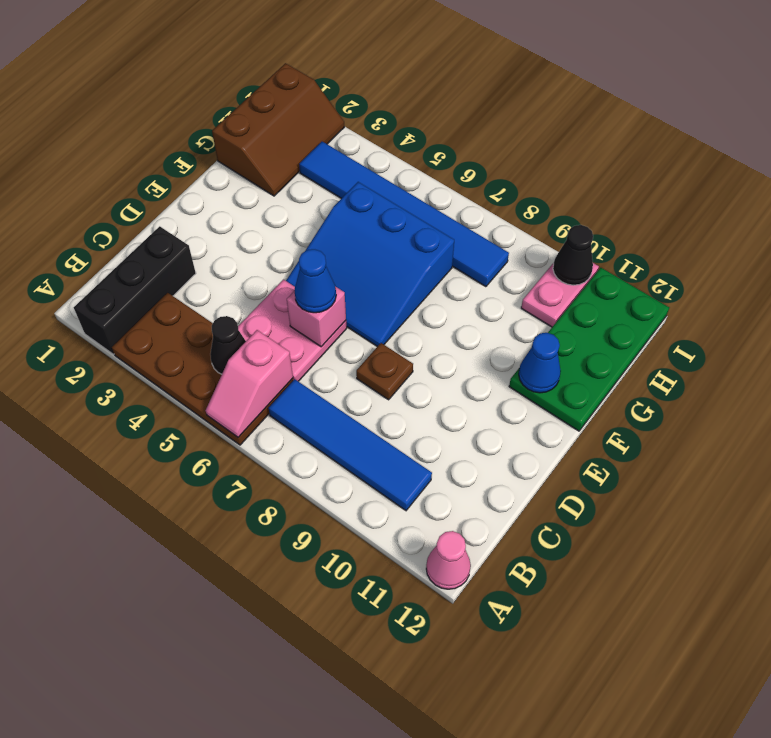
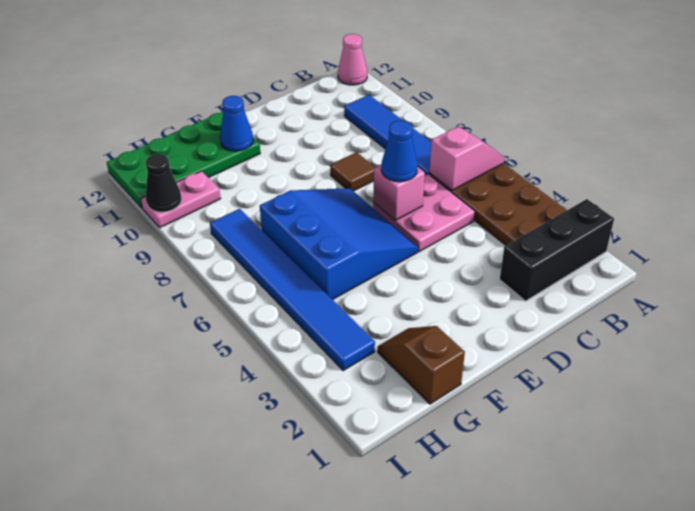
black 1x1 cone [210,316,246,374] -> none
brown 1x1 plate [356,343,413,400] -> brown 1x1 tile [330,152,375,191]
brown 2x3 slope [212,63,344,196] -> brown 1x2 slope [378,326,465,404]

